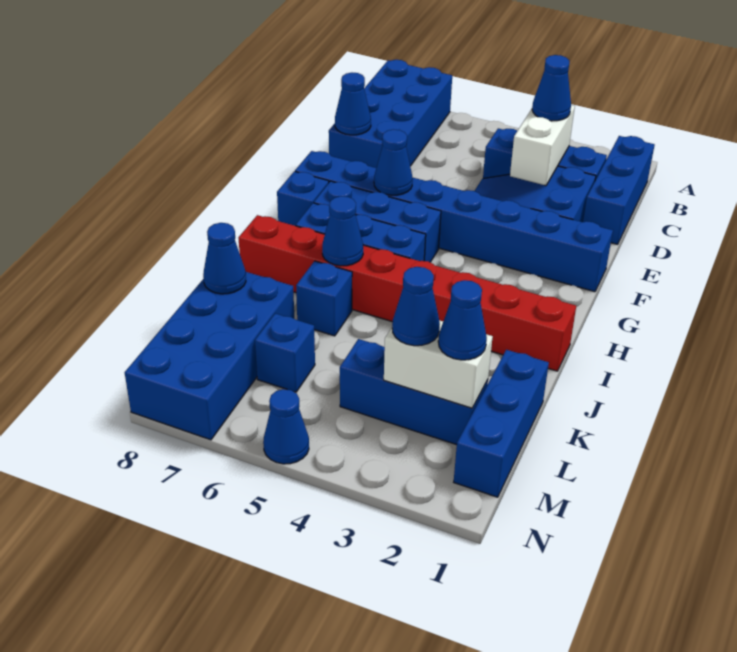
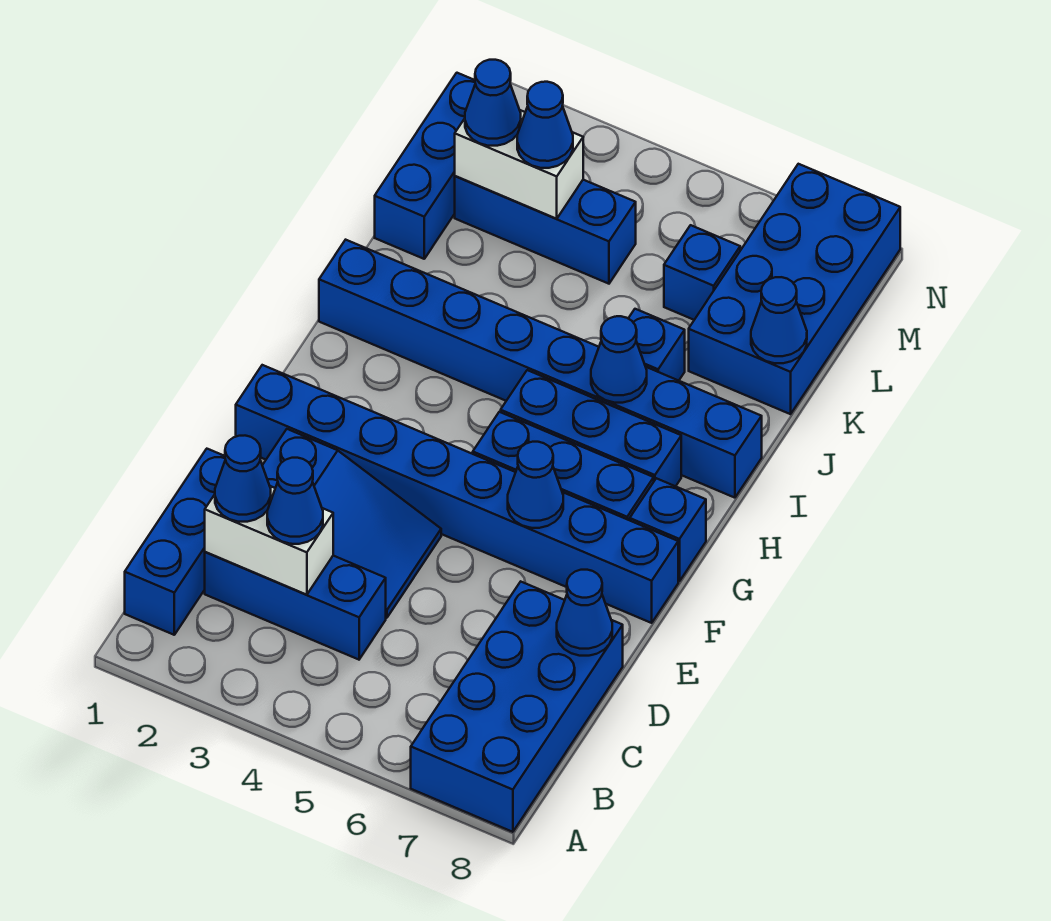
white 1x2 brick [510,105,575,185] -> white 1x2 brick turned to [205,486,333,595]
red 1x8 brick [238,215,576,371] -> blue 1x8 brick [319,240,762,498]
blue 1x1 cone [263,389,309,464] -> blue 1x1 cone moved to [215,436,271,522]

